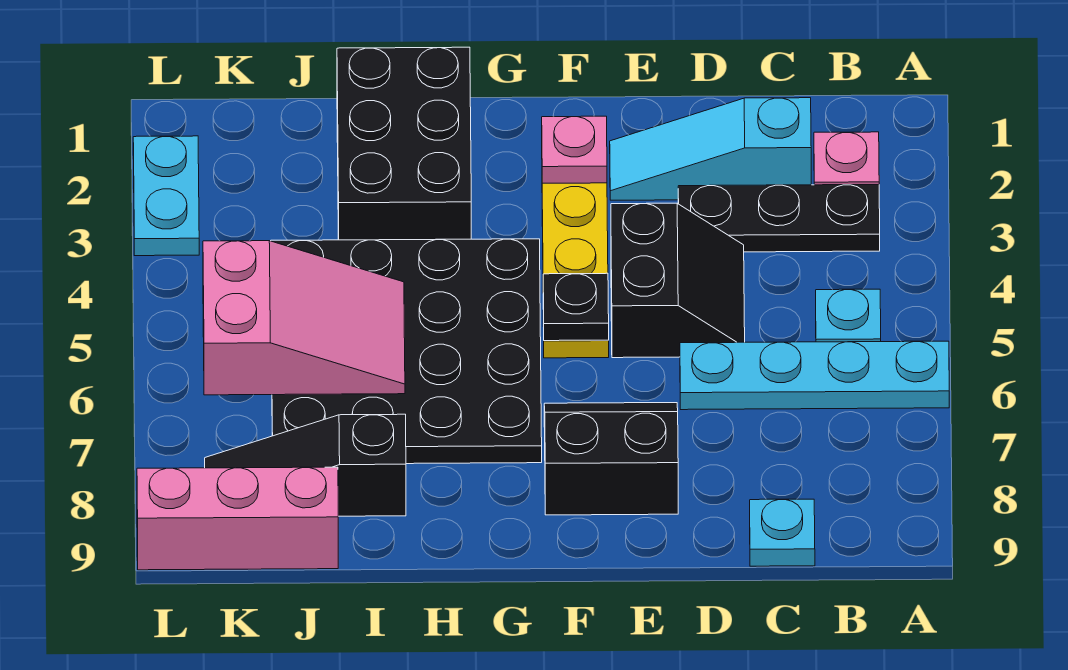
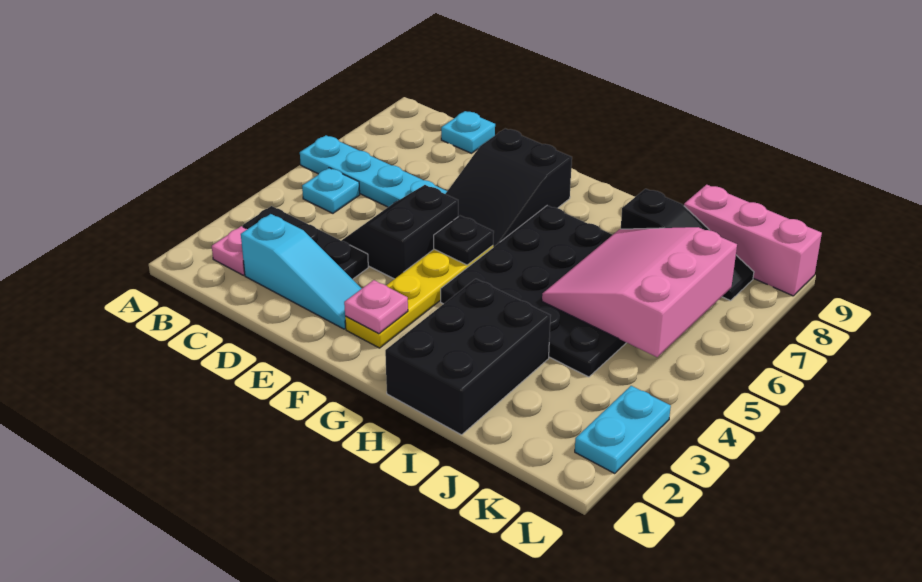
black 2x2 slope [544,403,678,515] -> black 2x3 slope [446,129,572,247]
pink 2x3 slope [203,241,405,395] -> pink 3x3 slope [542,227,737,357]

